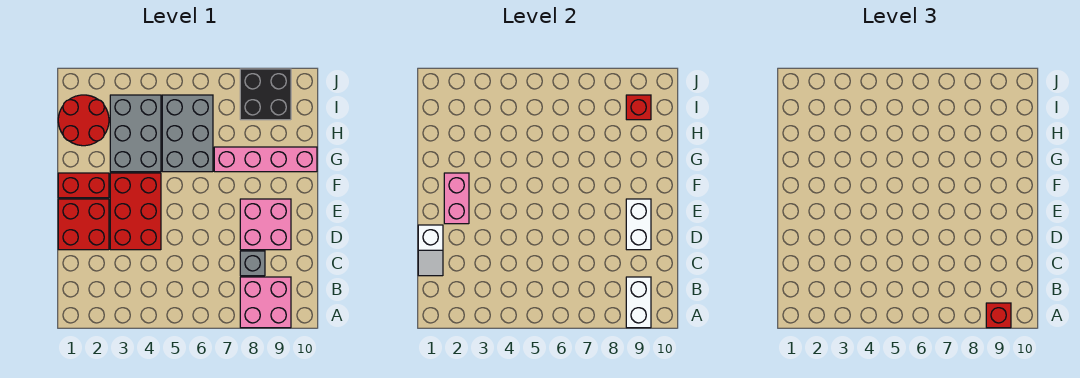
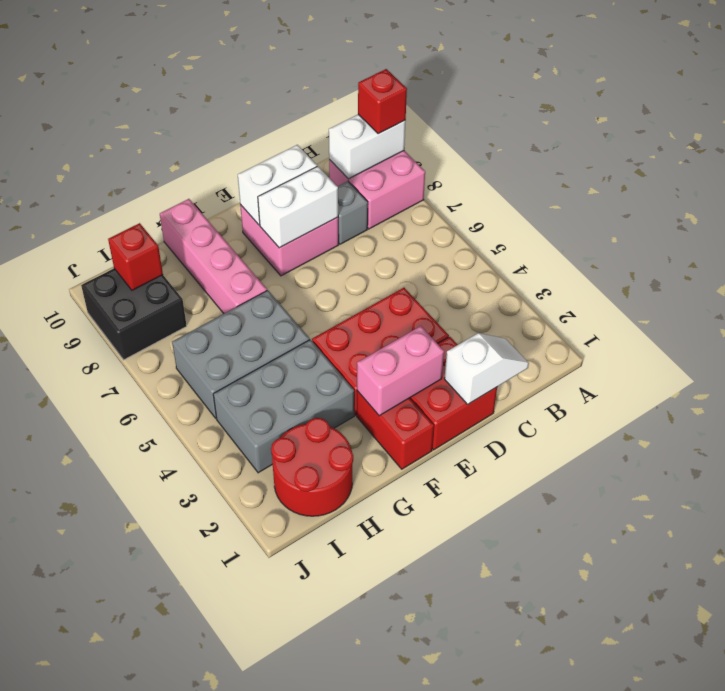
none -> white 1x2 brick [258,166,338,248]

